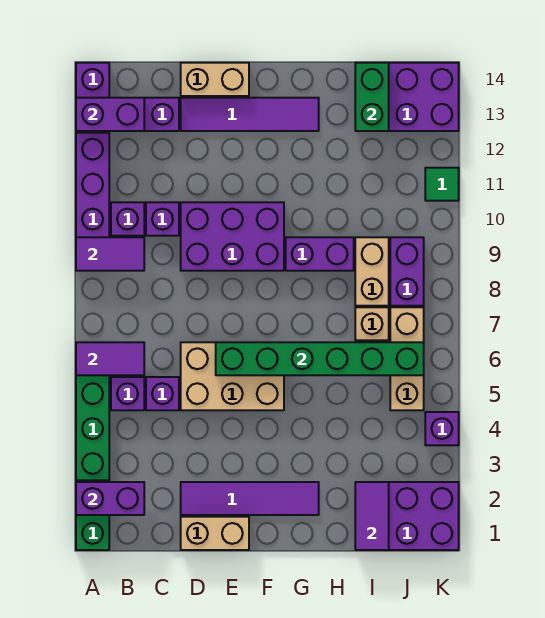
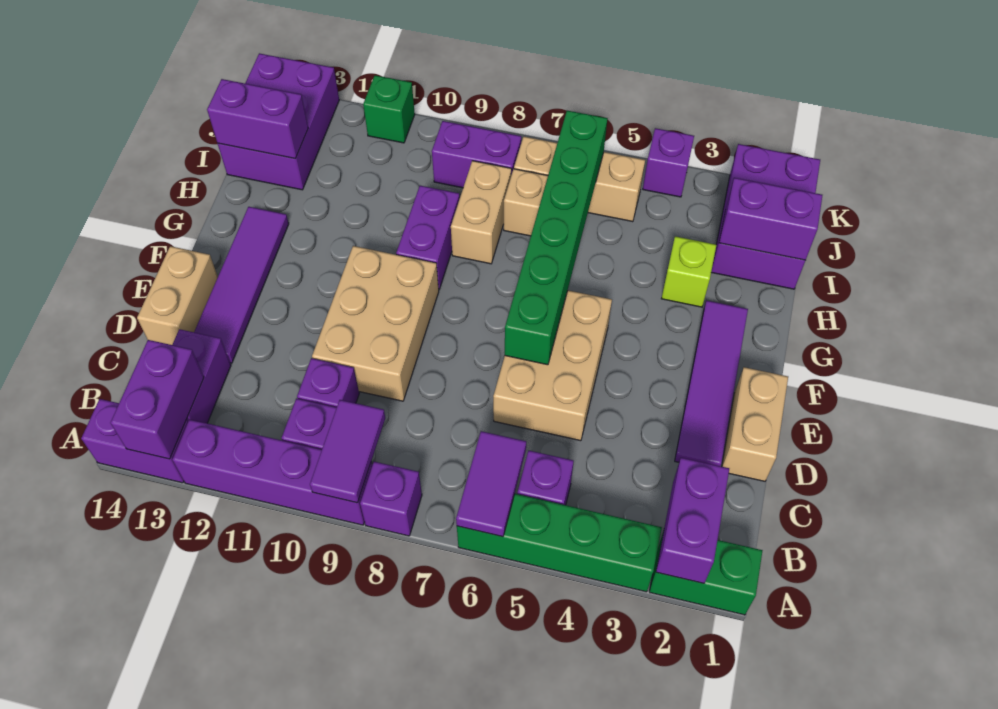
purple 1x1 brick [146,377,179,410] -> purple 1x1 brick moved to [360,462,422,536]
purple 2x3 brick [181,202,284,271] -> tan 2x3 brick [312,246,439,401]
none -> lime 1x1 brick [661,236,716,307]
purple 1x2 tile [355,482,389,550] -> purple 1x2 brick [719,178,822,260]
tan 1x2 brick [355,237,389,306] -> tan 1x2 brick turned to [451,161,512,264]
green 1x2 brick [355,63,389,131] -> purple 1x2 brick [207,79,308,159]
green 1x1 tile [425,168,459,201] -> green 1x1 brick [363,75,415,143]

